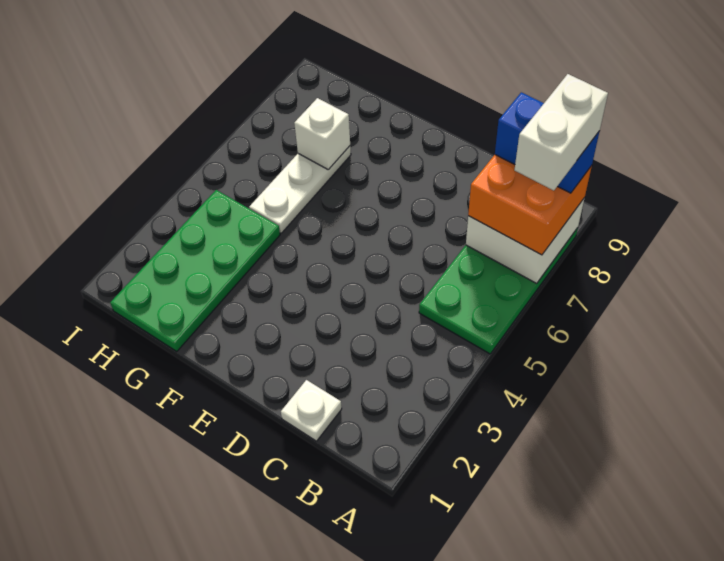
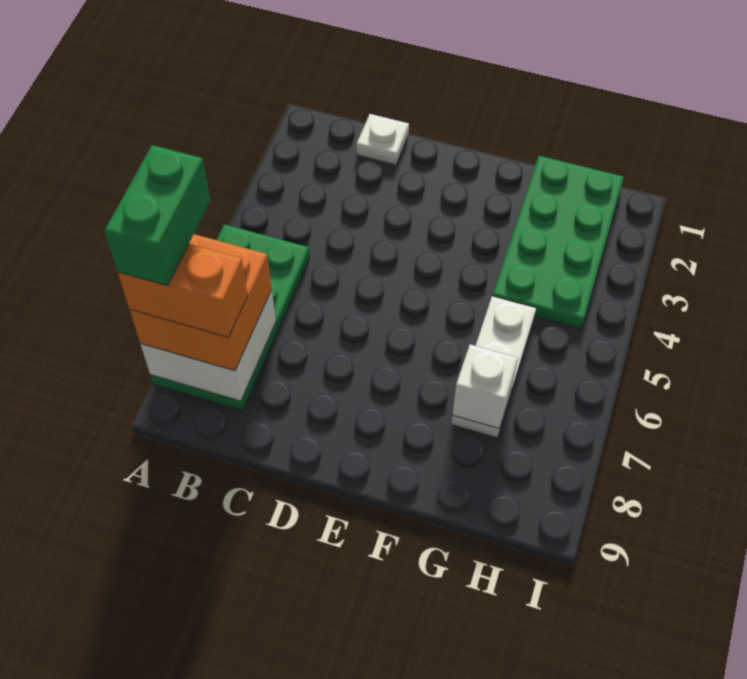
white 1x2 brick [515,74,608,191] -> green 1x2 brick [104,145,210,286]
blue 1x2 brick [495,92,600,193] -> orange 1x2 brick [118,244,248,337]

